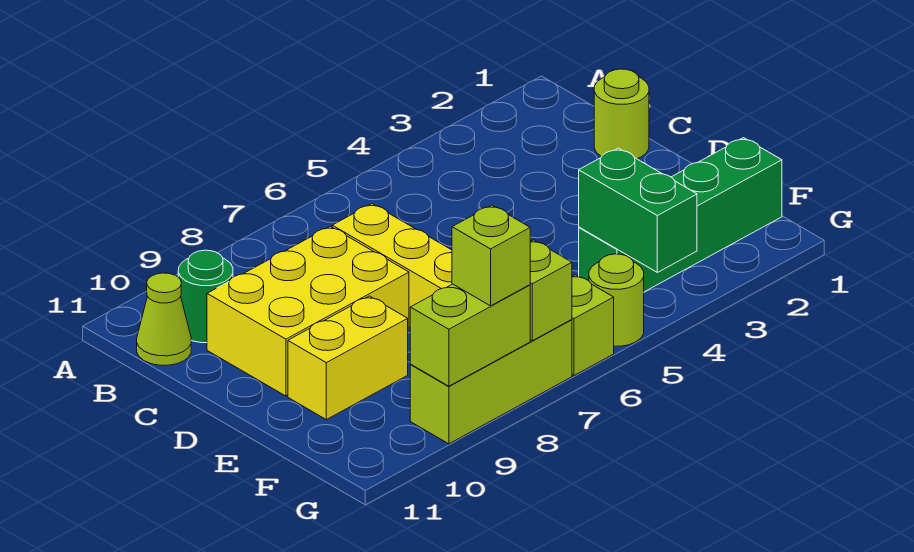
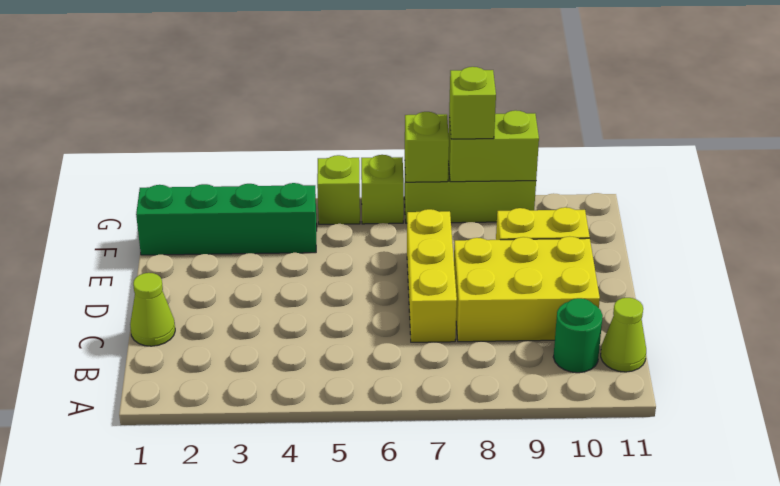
lime 1x1 round brick [594,69,649,159] -> lime 1x1 cone [130,273,175,346]
green 1x2 brick [579,148,697,272] -> none
lime 1x1 round brick [589,254,644,346] -> lime 1x1 brick [317,155,360,224]

